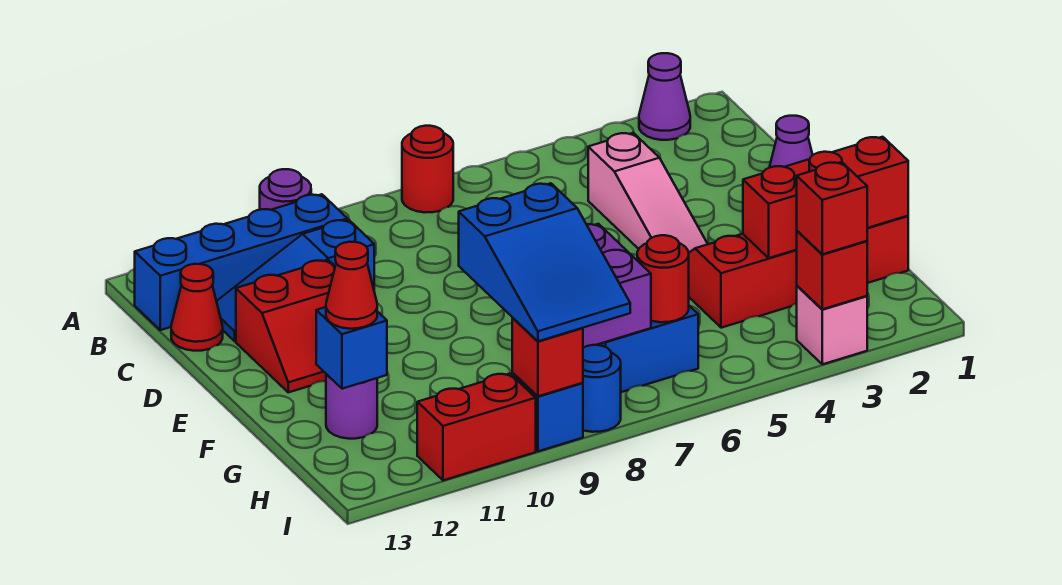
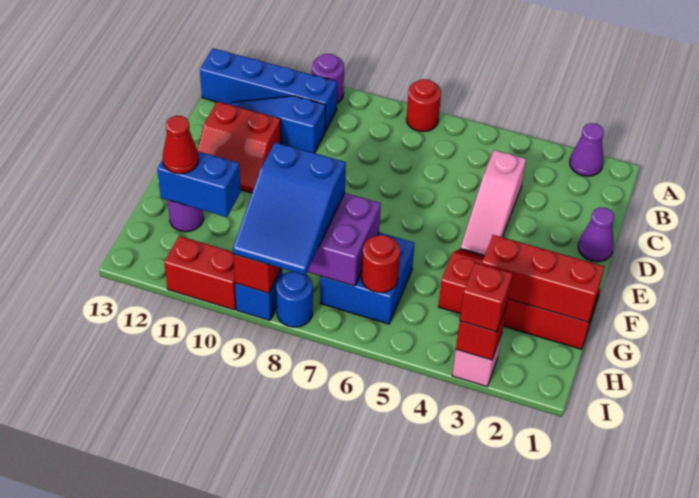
red 1x1 cone [171,264,223,351] -> none
blue 1x1 brick [316,307,387,389] -> blue 1x2 brick [157,151,241,217]

